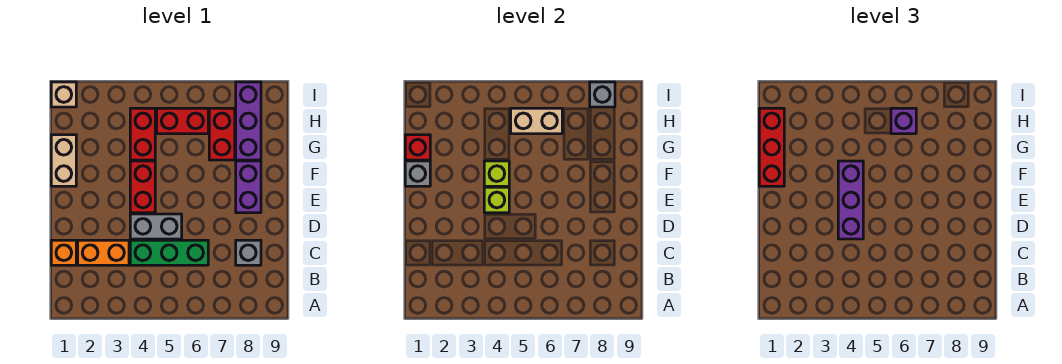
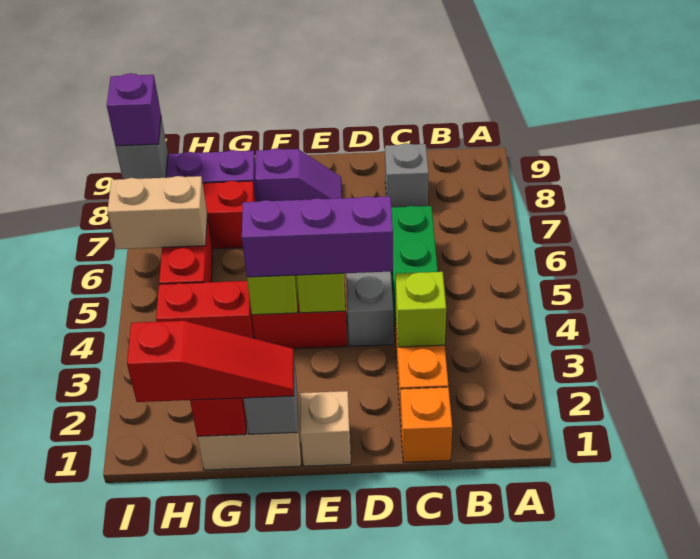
none -> lime 1x1 brick [396,272,446,347]
purple 1x2 brick [236,161,261,213] -> purple 1x2 slope [255,148,342,202]
red 1x3 brick [759,108,784,186] -> red 1x3 slope [127,321,294,402]
tan 1x2 brick [511,108,562,134] -> tan 1x2 brick turned to [107,176,207,249]
purple 1x1 brick [891,108,916,134] -> purple 1x1 brick moved to [107,73,161,146]
tan 1x1 brick [51,82,76,107] -> tan 1x1 brick moved to [300,391,351,466]

